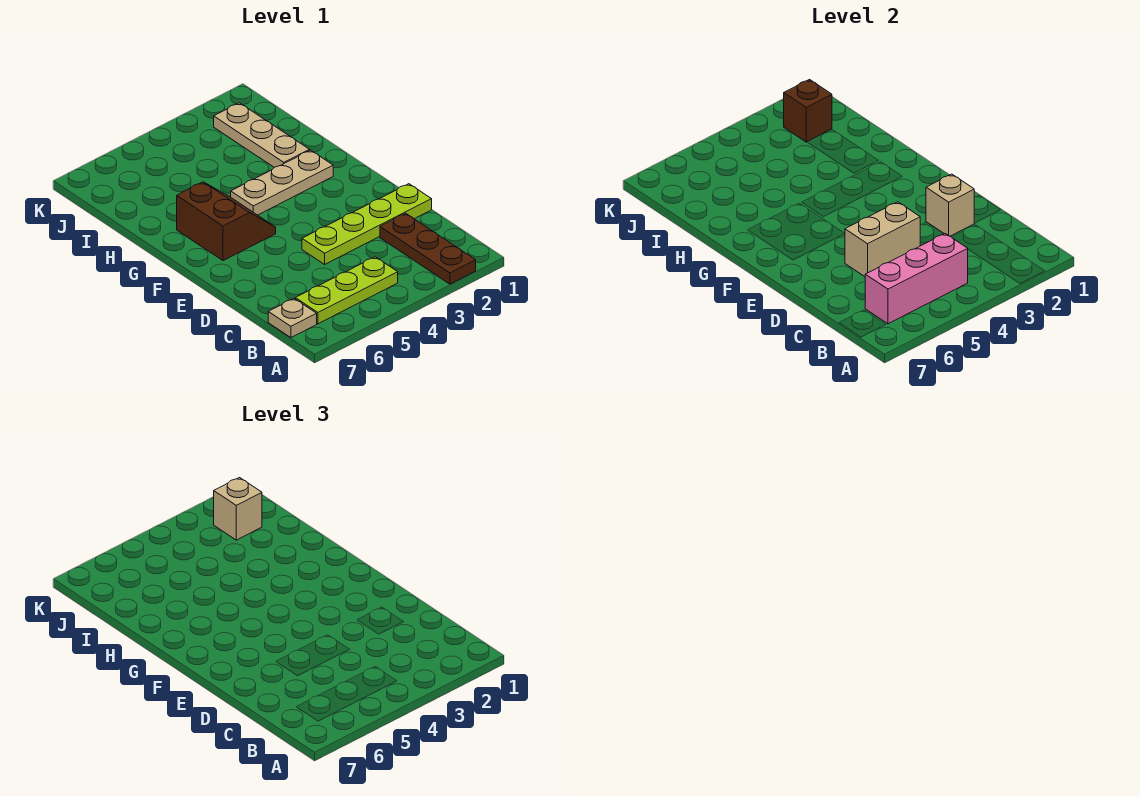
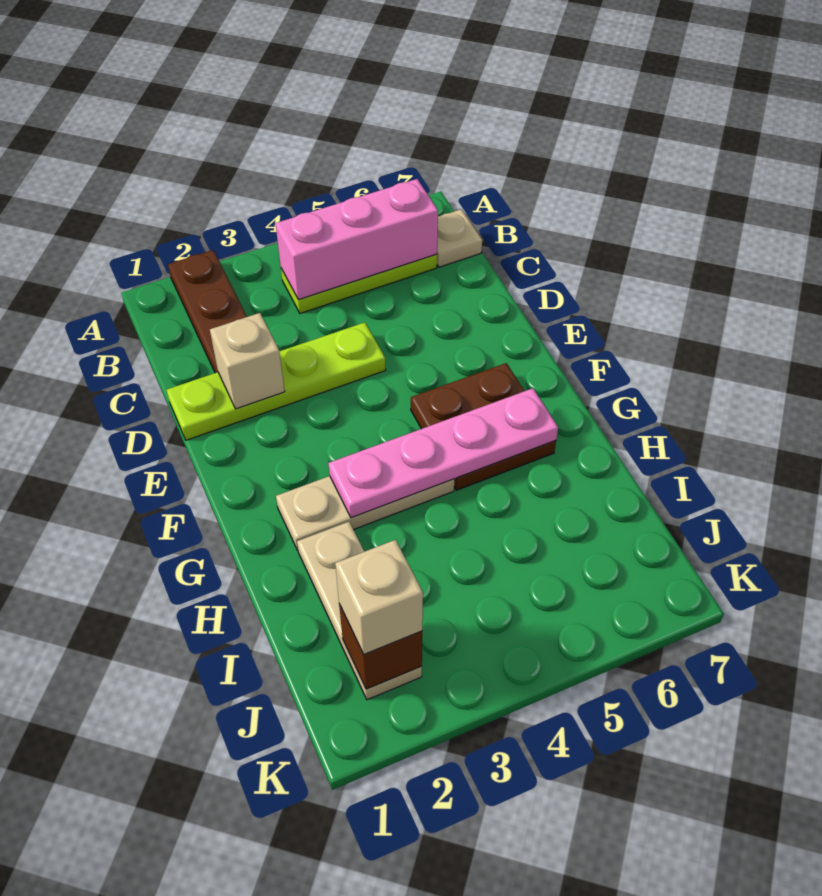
tan 1x2 brick [845,202,920,277] -> none
brown 2x2 slope [177,182,276,261] -> brown 2x2 plate [411,363,556,490]
none -> pink 1x4 plate [328,388,558,518]

